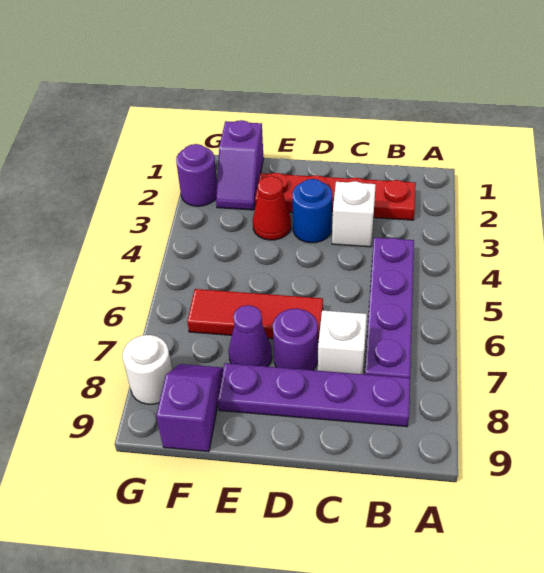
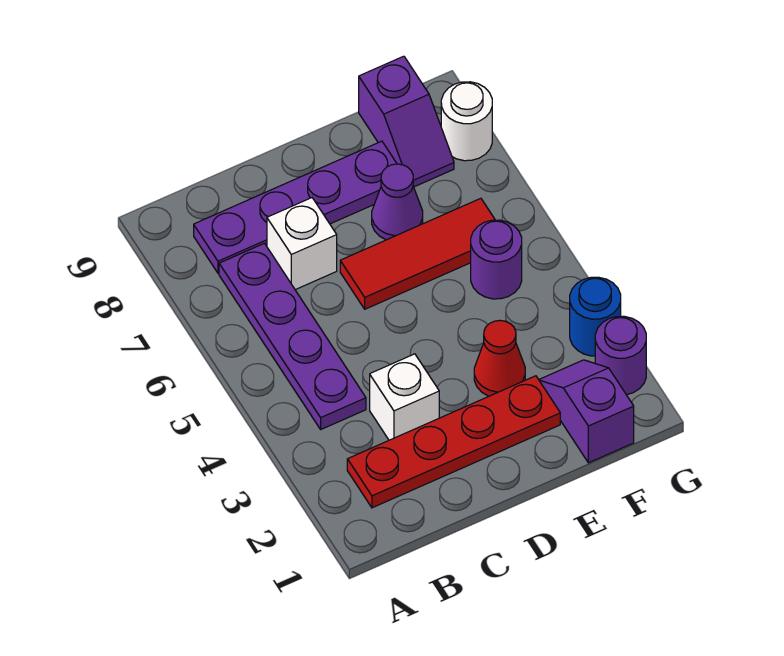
blue 1x1 round brick [292,179,332,243] -> blue 1x1 round brick moved to [570,277,621,356]
purple 1x1 round brick [273,309,318,370] -> purple 1x1 round brick moved to [471,220,522,299]

